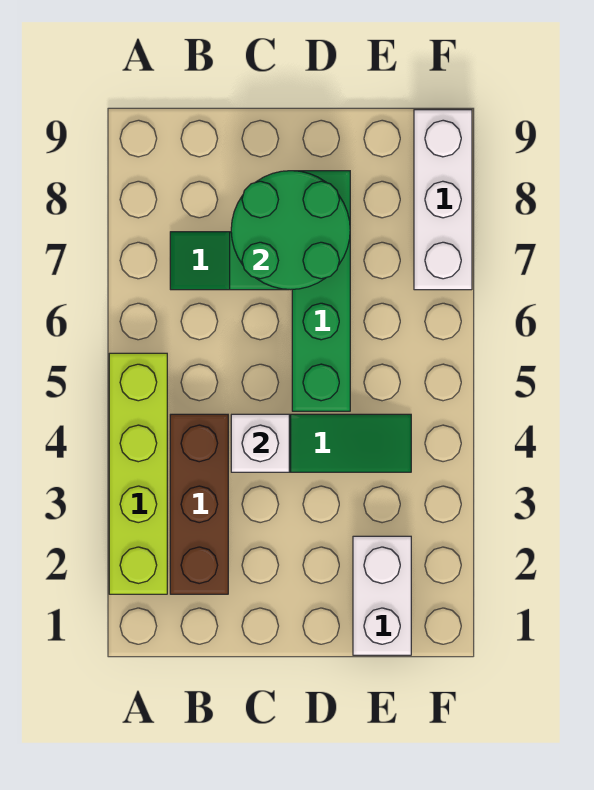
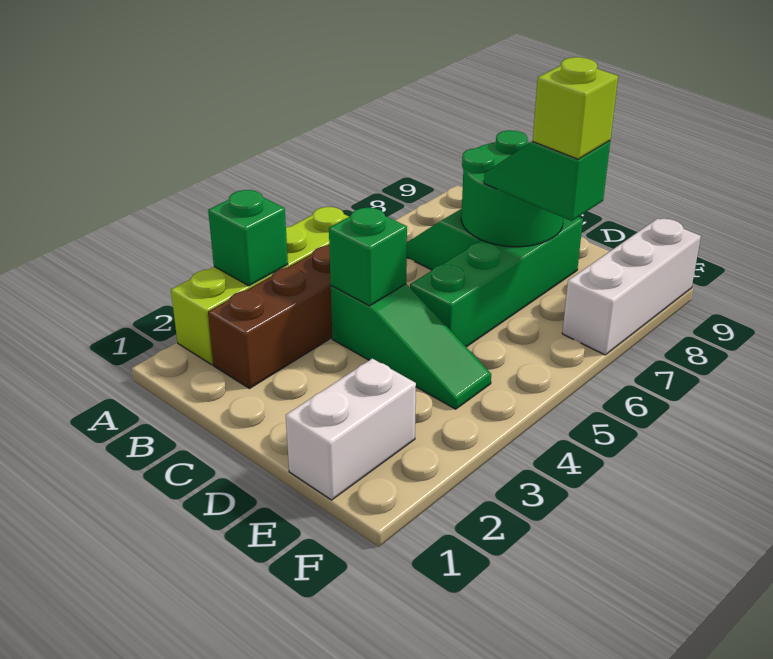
none -> green 1x1 brick [208,190,288,286]
white 1x1 brick [231,414,289,472] -> green 1x1 brick [329,208,407,306]
none -> green 1x2 slope [484,141,610,221]
none -> lime 1x1 brick [533,57,618,159]

